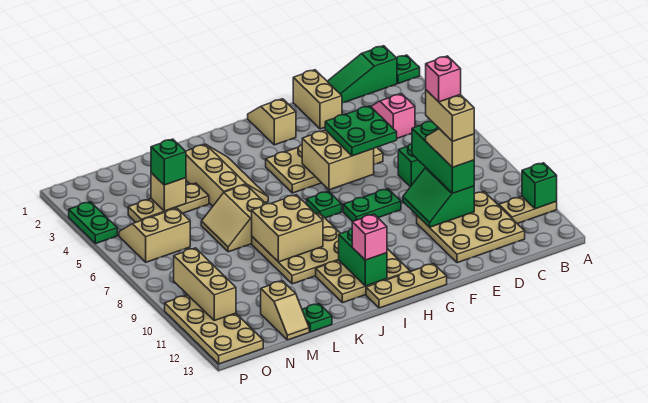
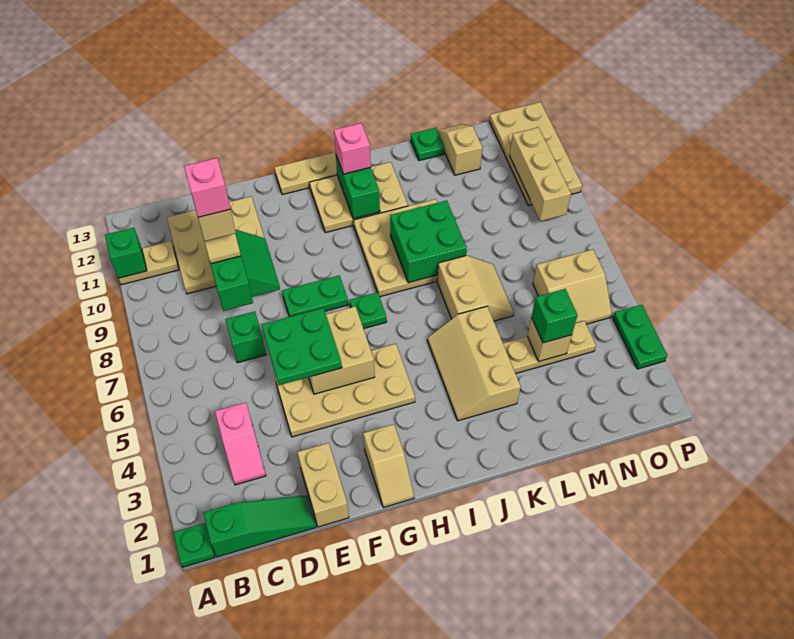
tan 2x2 brick [252,195,323,262] -> green 2x2 brick [390,200,467,283]

